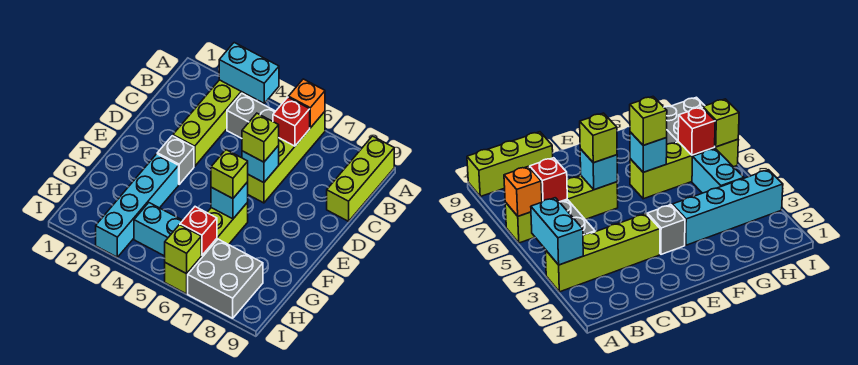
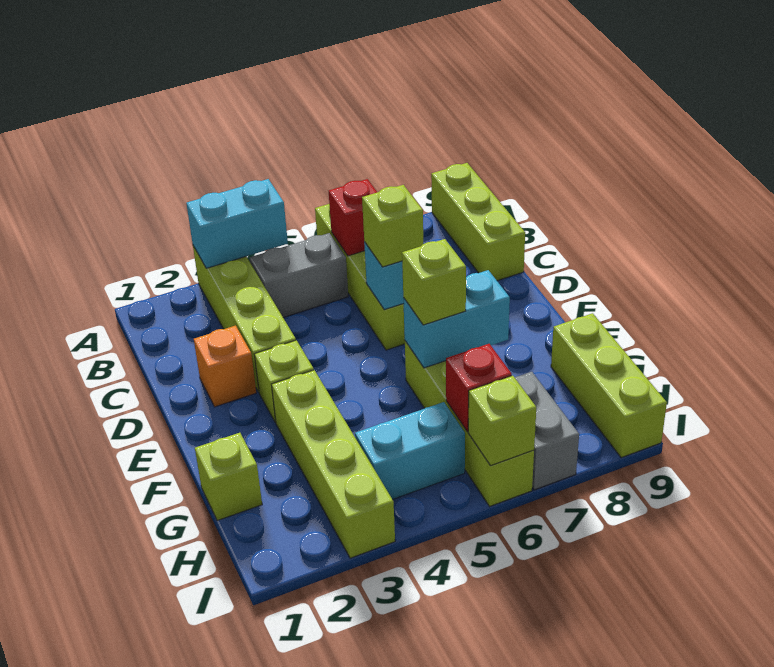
orange 1x1 brick [288,79,325,128] -> orange 1x1 brick moved to [194,326,256,407]
grey 1x1 brick [157,136,194,184] -> lime 1x1 brick [254,340,314,423]
cyan 1x4 brick [96,154,179,257] -> lime 1x4 brick [272,370,395,558]
cyan 1x1 brick [211,182,248,219] -> cyan 1x2 brick [403,270,510,368]
none -> lime 1x1 brick [195,433,262,521]
none -> lime 1x3 brick [551,313,667,458]
grey 2x2 brick [188,239,263,318] -> grey 1x2 brick [515,372,579,490]

